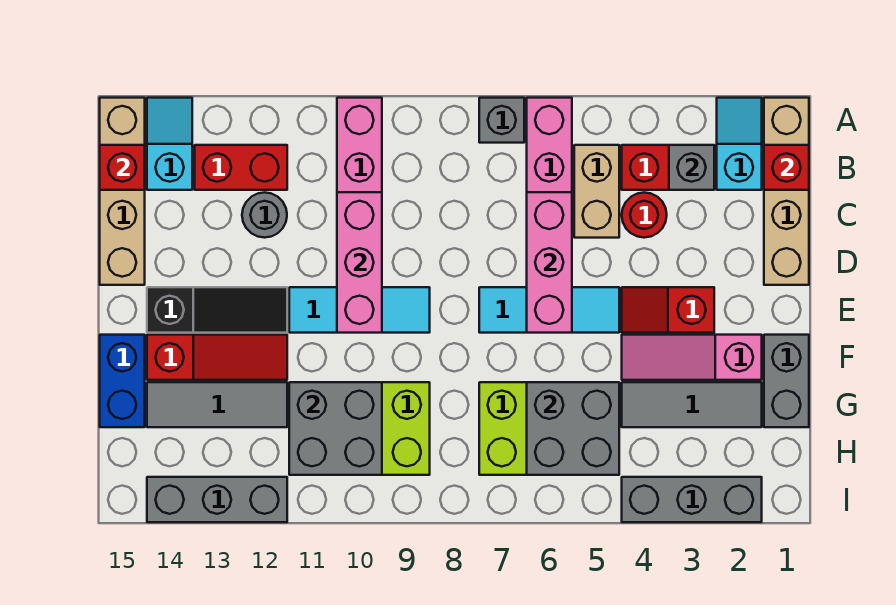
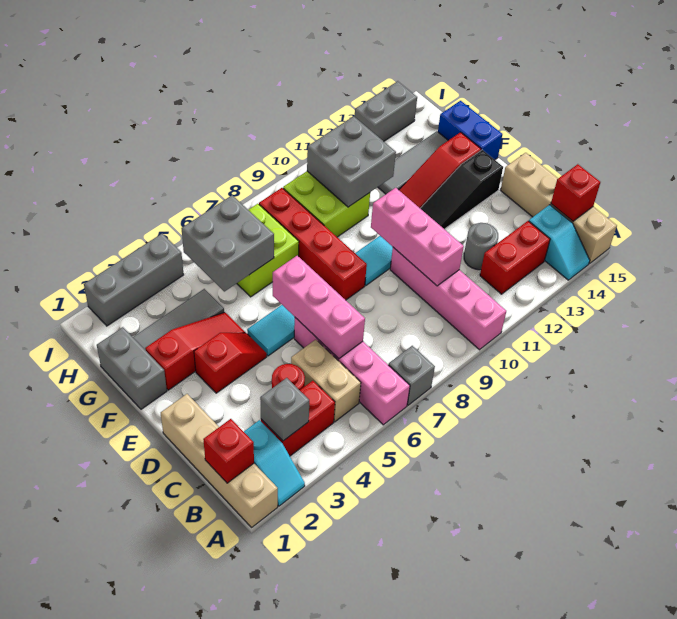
none -> red 1x4 brick [259,188,367,300]
pink 1x3 slope [622,335,762,380] -> red 1x3 slope [145,312,245,390]
grey 1x3 brick [147,477,287,522] -> grey 1x2 brick [355,81,417,141]

